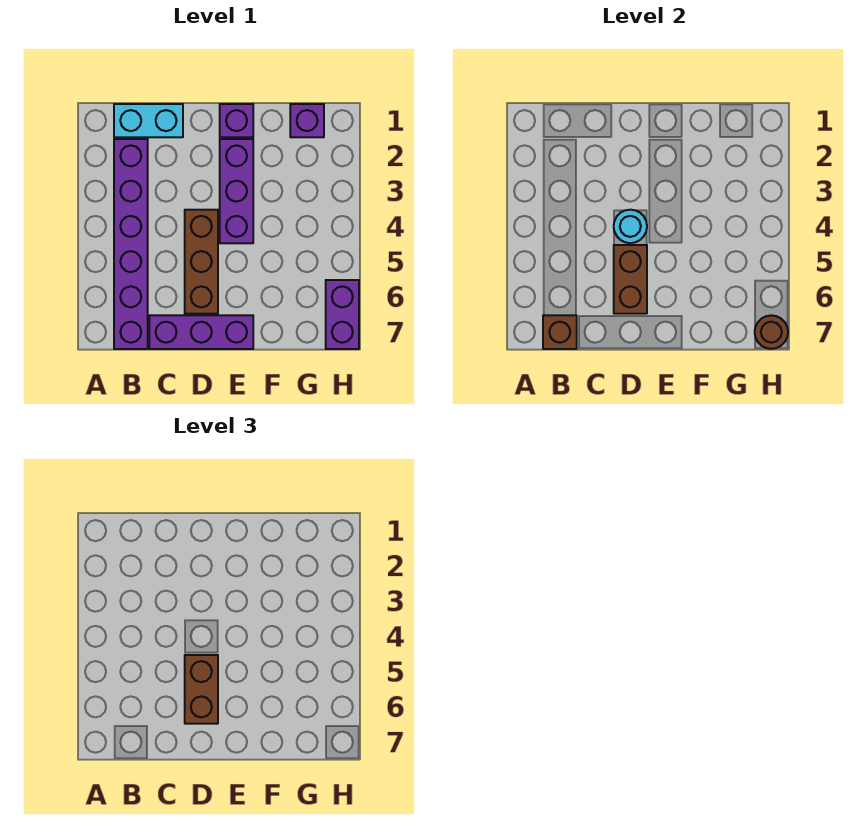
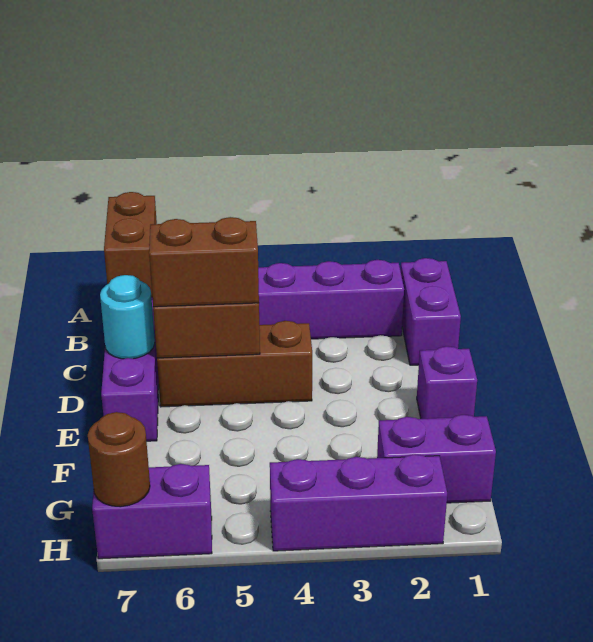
cyan 1x2 brick [114,104,183,137] -> purple 1x2 brick [401,258,461,365]
brown 1x1 brick [543,315,577,349] -> brown 1x2 brick [104,192,157,297]
cyan 1x1 round brick [614,210,647,243] -> cyan 1x1 round brick moved to [100,275,155,359]
purple 1x3 brick [220,139,253,243] -> purple 1x3 brick moved to [270,454,447,551]
purple 1x1 brick [290,104,324,137] -> purple 1x2 brick [377,415,496,503]

